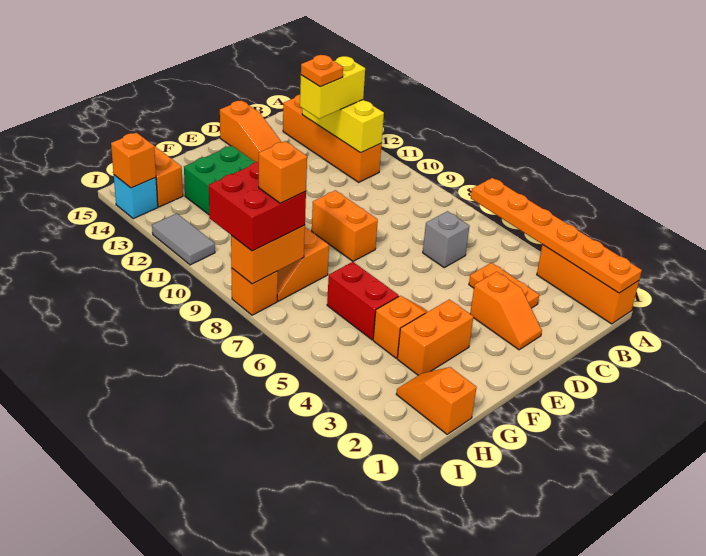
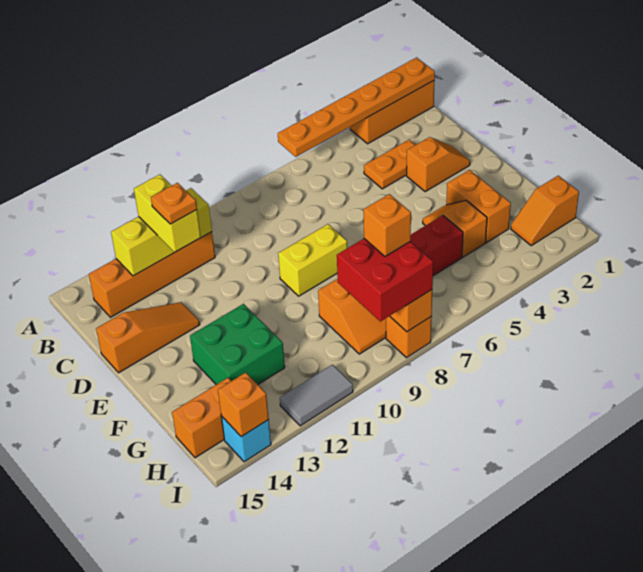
grey 1x1 brick [423,211,469,268] -> none
orange 1x2 brick [312,190,378,261] -> yellow 1x2 brick [278,224,347,296]

